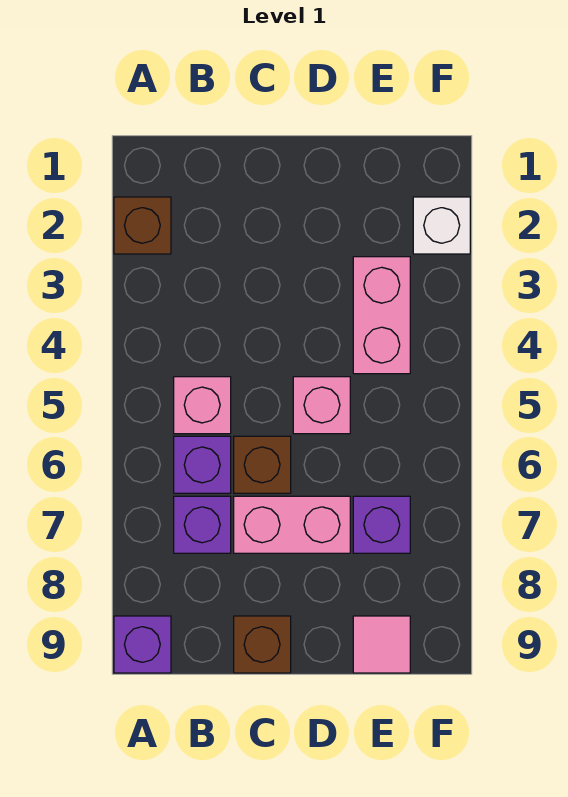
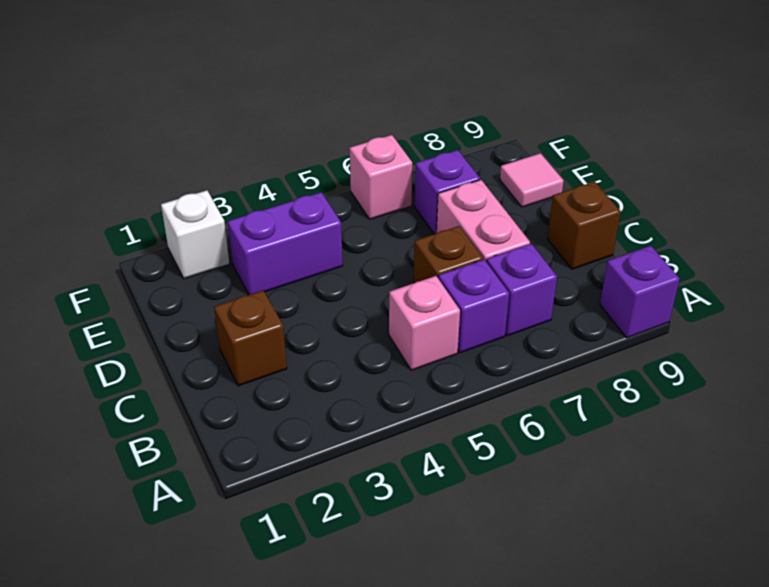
brown 1x1 brick [114,197,171,254] -> brown 1x1 brick moved to [214,290,287,386]
pink 1x1 brick [293,377,350,434] -> pink 1x1 brick moved to [350,135,412,219]
pink 1x2 brick [353,257,410,374] -> purple 1x2 brick [228,192,343,295]

